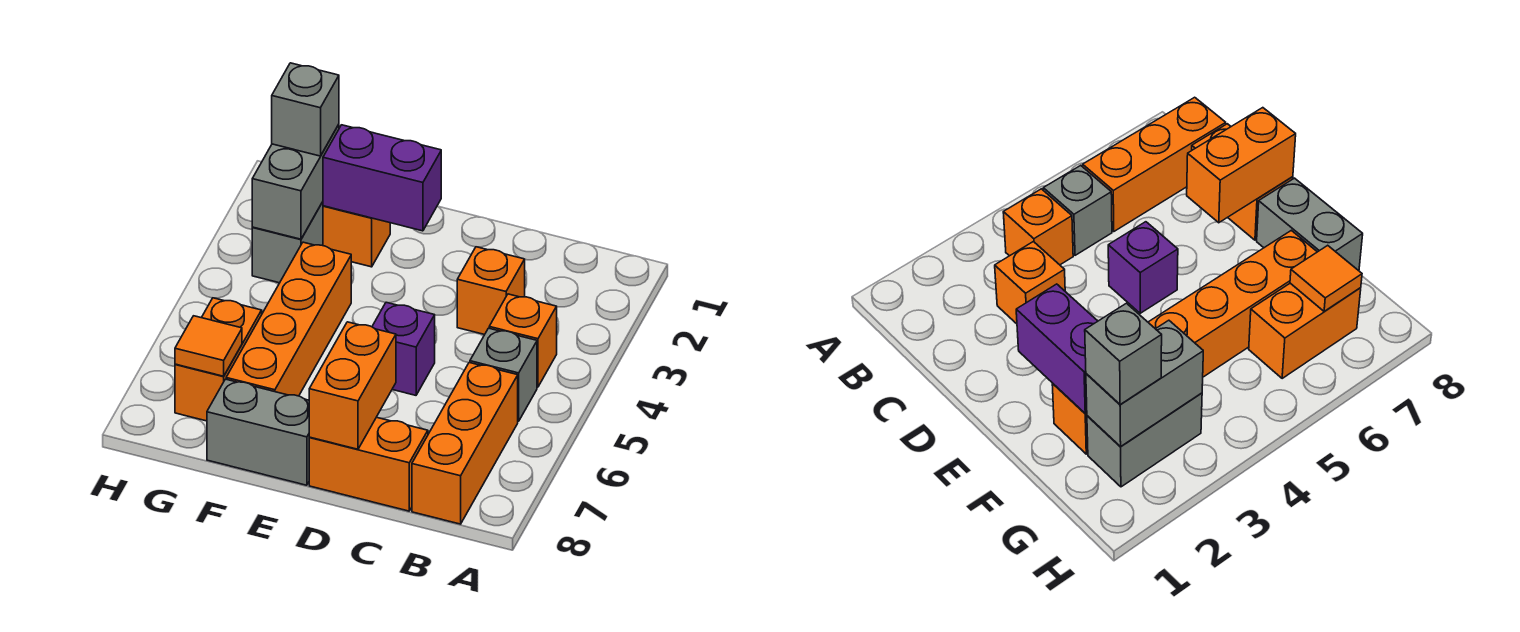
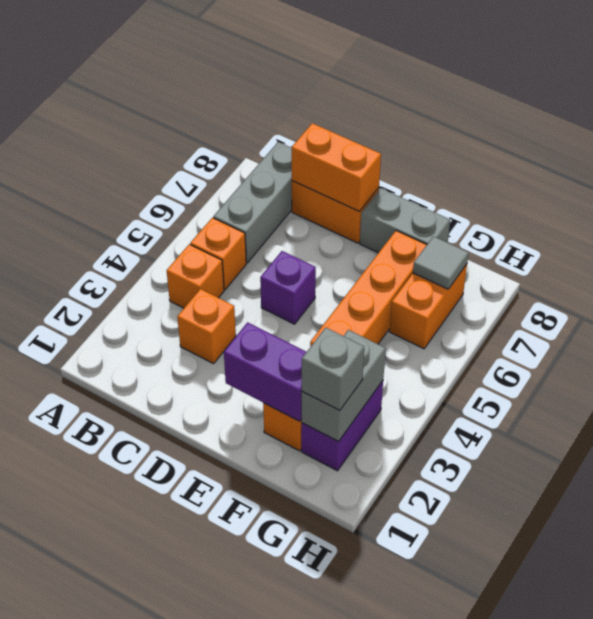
grey 1x1 brick [470,328,537,421] -> orange 1x1 brick [190,218,246,290]
orange 1x3 brick [412,363,518,524] -> grey 1x3 brick [213,142,292,263]
orange 1x2 brick [309,322,396,449] -> orange 1x2 brick turned to [292,123,381,212]
grey 1x2 brick [252,202,323,283] -> purple 1x2 brick [301,381,383,471]
orange 1x1 tile [175,316,242,376] -> grey 1x1 tile [413,236,469,289]

